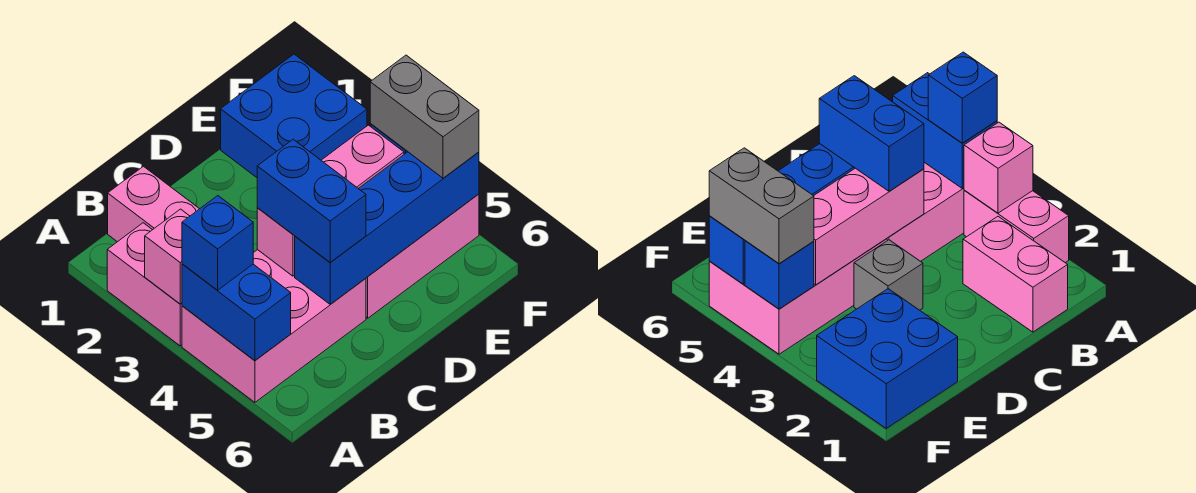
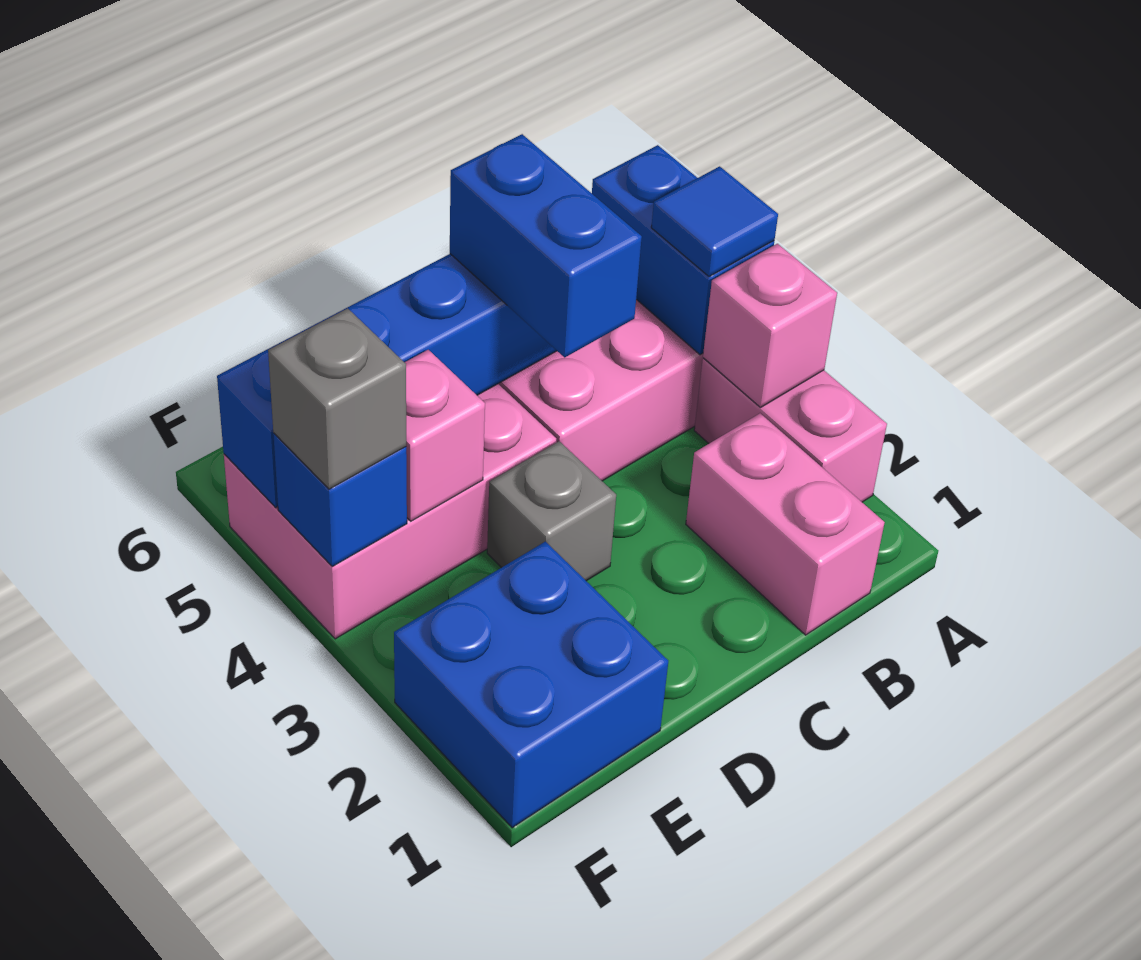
blue 1x1 brick [182,196,253,290] -> blue 1x1 tile [651,166,778,277]
pink 1x3 brick [257,125,404,276] -> pink 1x1 brick [404,350,485,521]
grey 1x2 brick [370,55,479,178] -> grey 1x1 brick [268,308,406,489]

